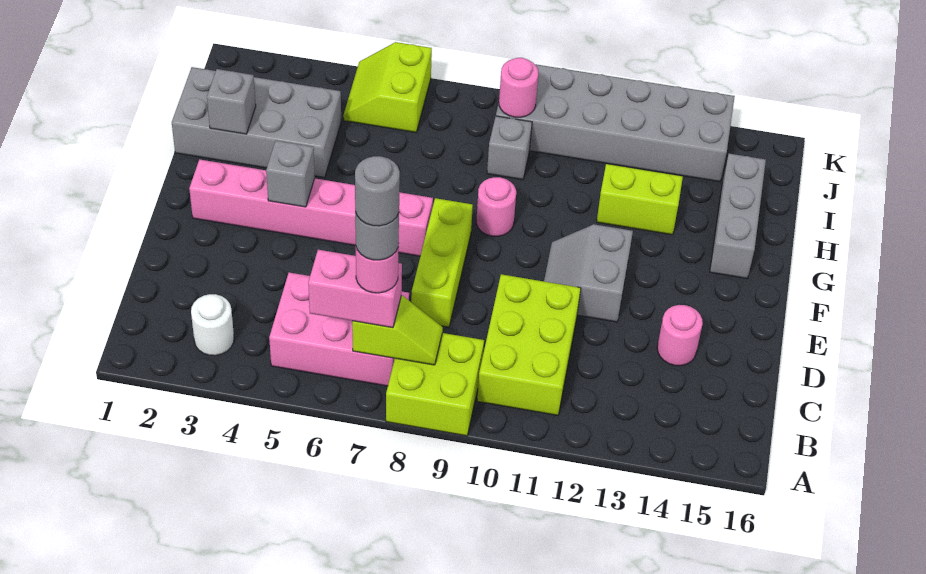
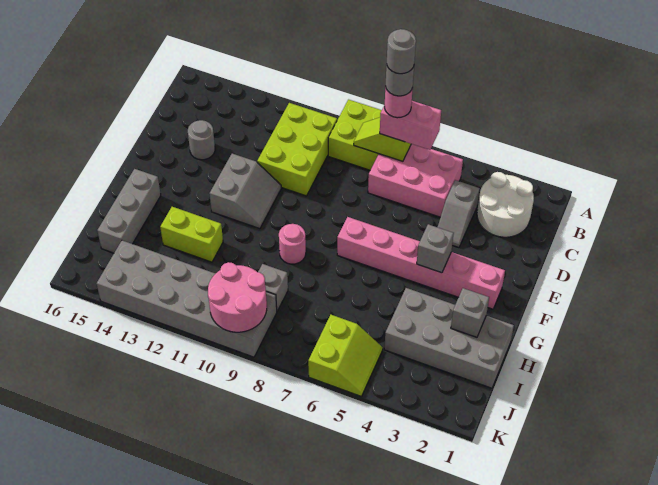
white 1x1 round brick [191,294,234,356] -> white 2x2 round brick [477,172,534,237]
none -> grey 1x2 slope [438,180,480,248]
lime 1x3 brick [411,198,473,327] -> none
pink 1x1 round brick [657,305,703,366] -> grey 1x1 round brick [188,120,215,160]
pink 1x1 round brick [499,58,538,117] -> pink 2x2 round brick [208,262,267,332]

